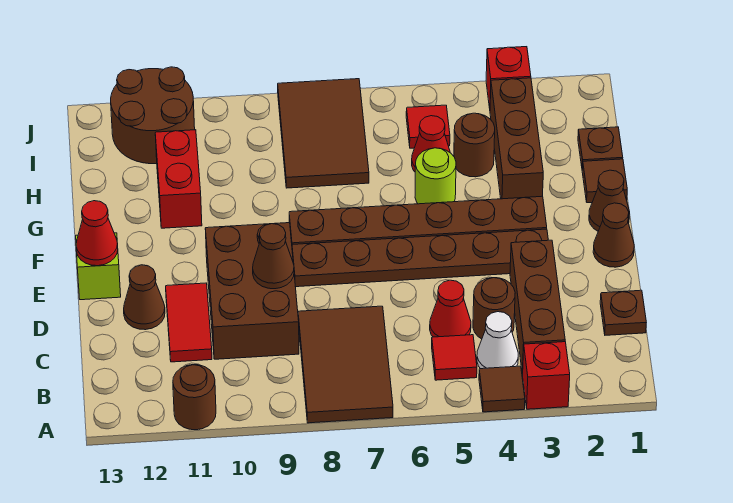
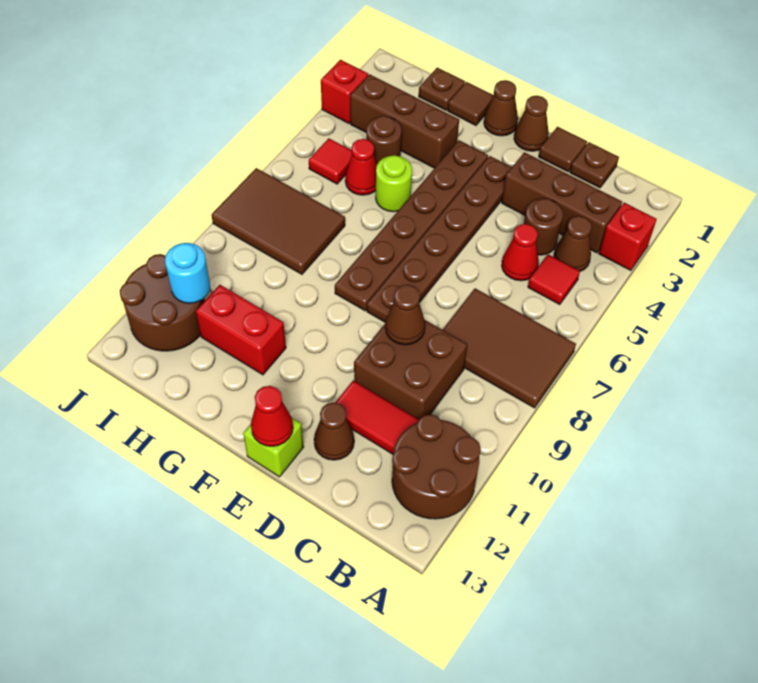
brown 1x1 tile [479,366,525,412] -> brown 1x1 tile moved to [539,127,587,172]
brown 1x1 round brick [173,365,216,430] -> brown 2x2 round brick [392,414,481,519]
white 1x1 cone [477,312,518,369] -> brown 1x1 cone [554,216,592,271]
brown 2x3 brick [205,223,299,359] -> brown 2x2 brick [354,320,467,419]
none -> cyan 1x1 round brick [165,243,210,303]

